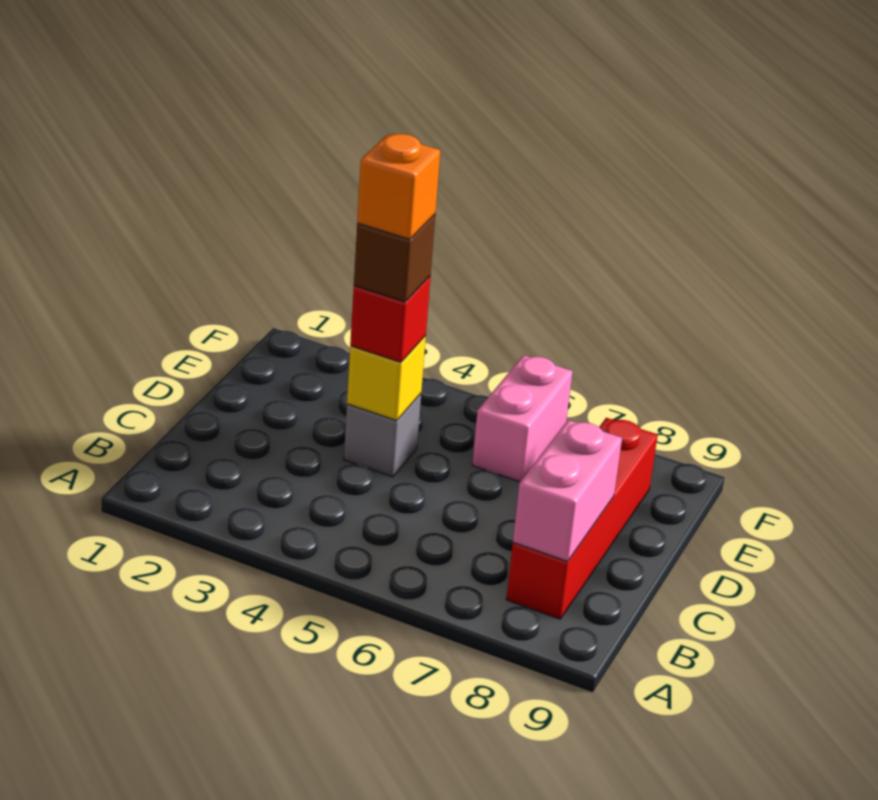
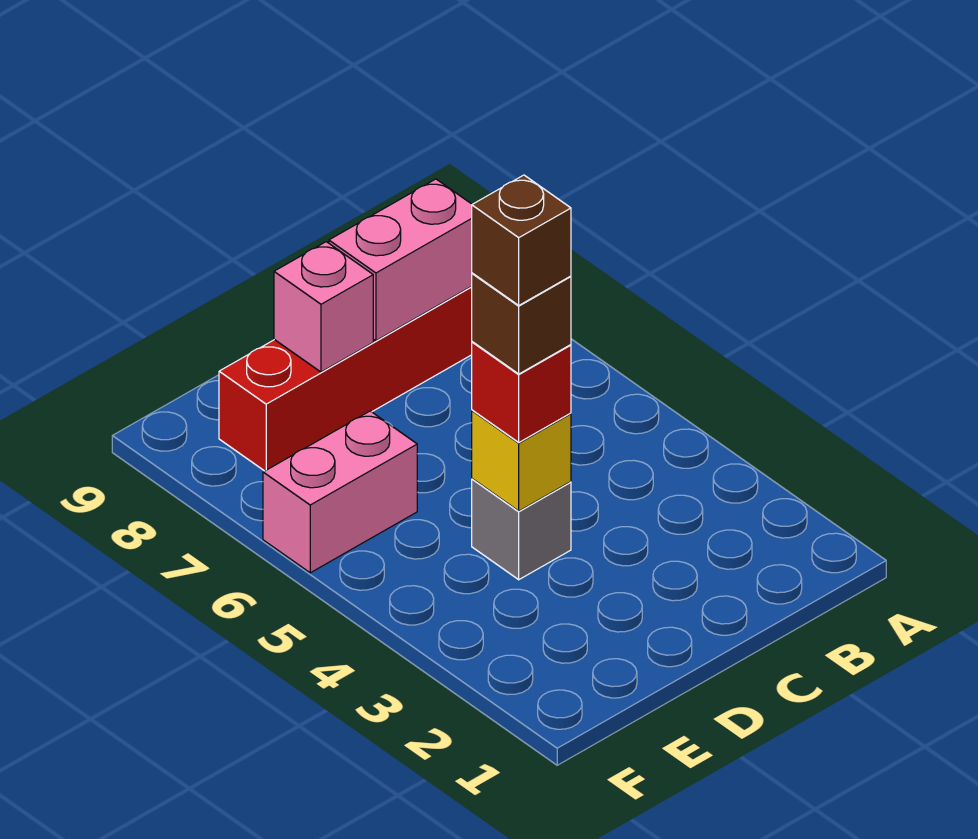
orange 1x1 brick [357,134,440,239] -> brown 1x1 brick [472,175,571,305]
none -> pink 1x1 brick [274,242,373,372]

